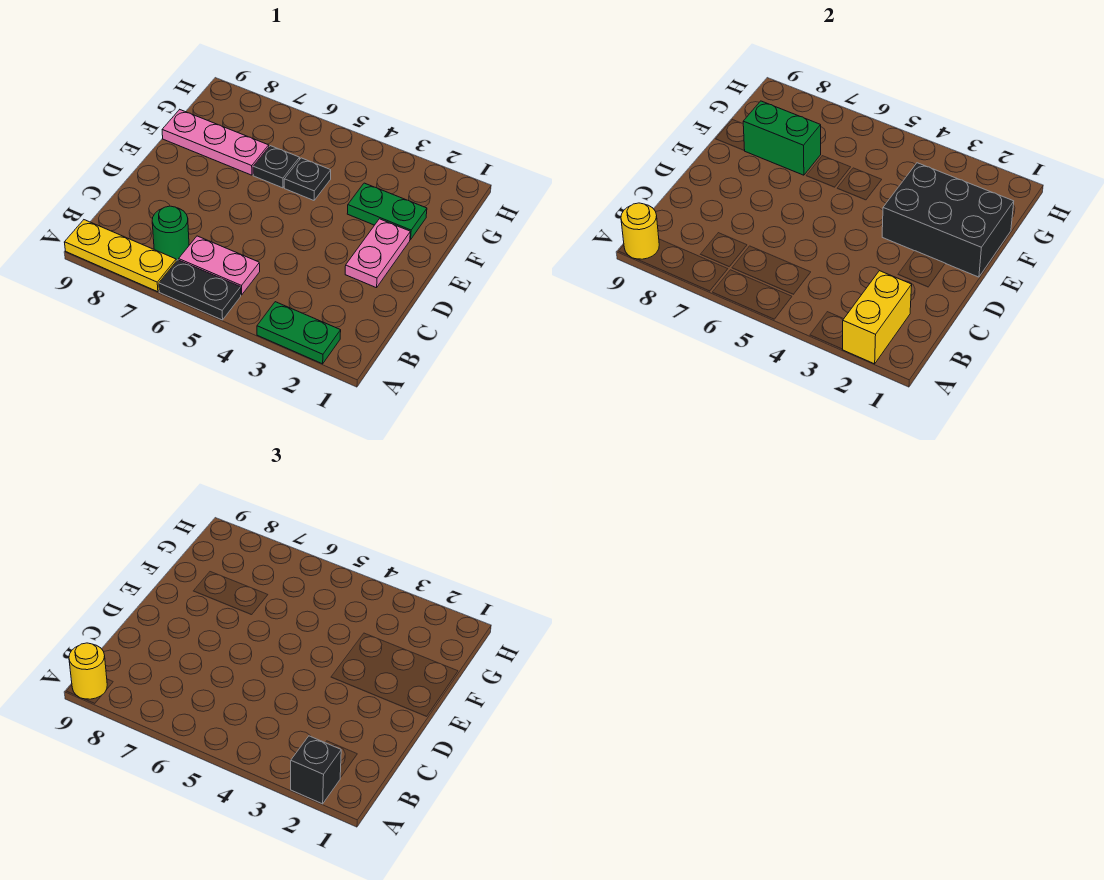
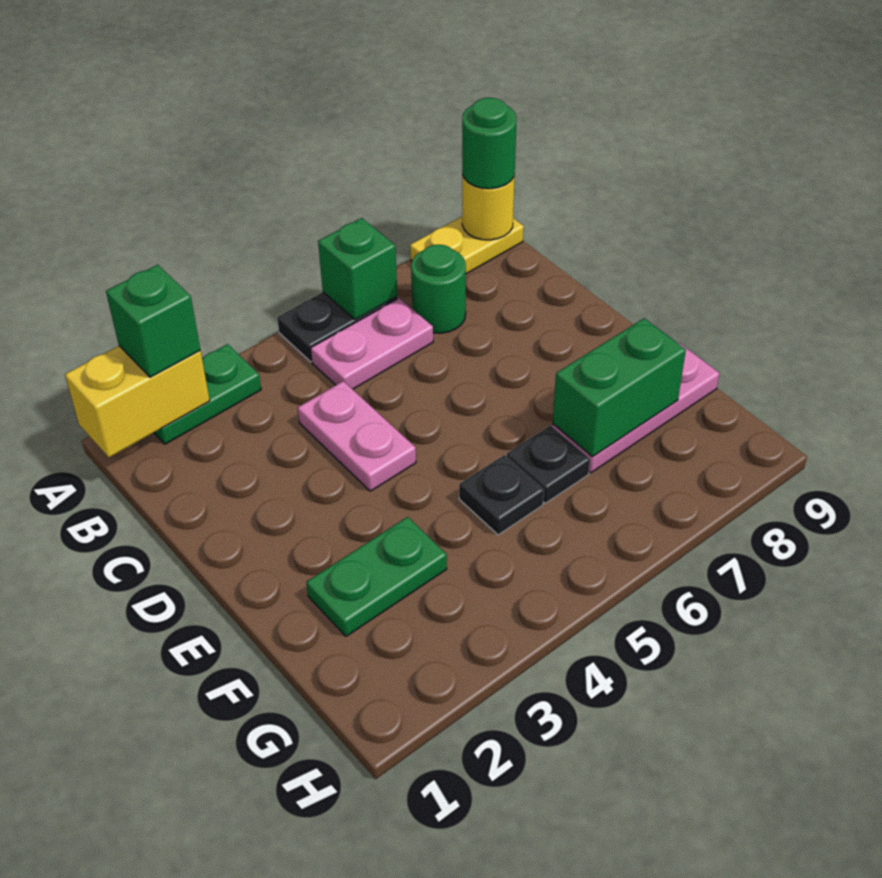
yellow 1x2 brick [843,271,912,364] -> yellow 1x2 brick turned to [65,346,210,457]
black 1x1 brick [291,736,341,804] -> green 1x1 brick [106,265,200,377]
none -> green 1x1 brick [318,218,398,320]
yellow 1x3 plate [64,220,176,292] -> yellow 1x2 plate [410,217,524,274]
yellow 1x1 round brick [69,643,107,699] -> green 1x1 round brick [462,98,517,189]
pink 1x2 plate [345,219,410,288] -> pink 1x2 plate moved to [298,381,416,491]
black 2x3 brick [882,163,1014,277] -> none

